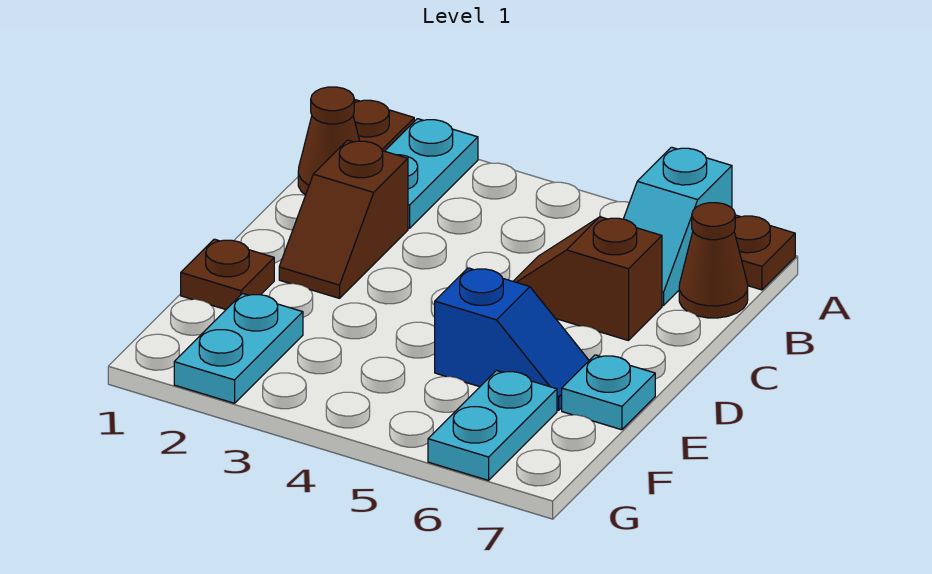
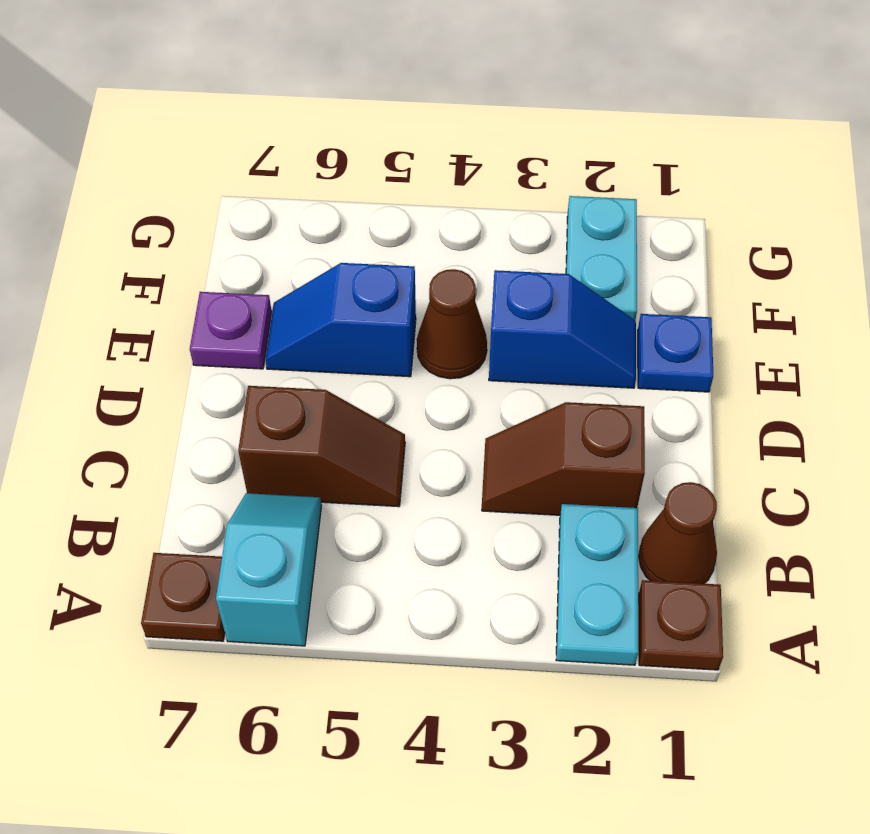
brown 1x1 cone [679,203,748,318] -> brown 1x1 cone moved to [417,269,487,379]
brown 1x2 slope [279,140,408,298] -> brown 1x2 slope turned to [482,402,645,515]
brown 1x1 plate [181,239,274,310] -> blue 1x1 plate [638,314,713,392]
none -> blue 1x2 slope [489,270,636,388]
cyan 1x1 plate [562,355,655,430] -> purple 1x1 plate [190,292,272,369]
cyan 1x2 plate [428,371,557,480] -> none

